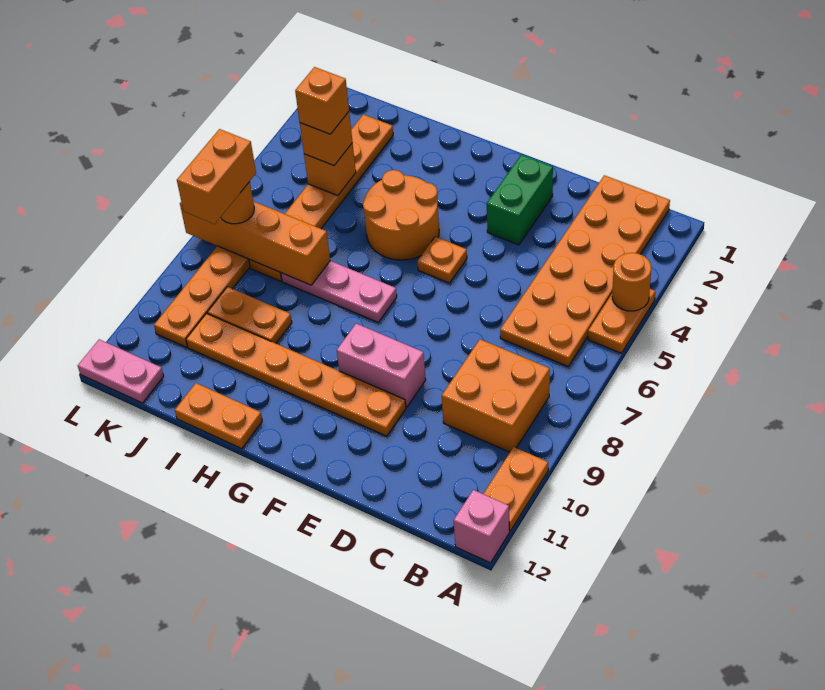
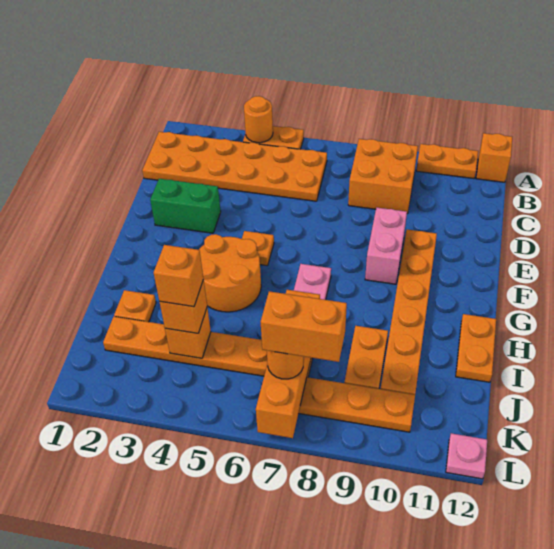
pink 1x1 brick [454,490,510,563] -> orange 1x1 brick [476,133,512,182]
none -> orange 1x1 plate [114,290,156,322]
pink 1x2 plate [78,339,164,403] -> pink 1x1 plate [446,433,487,479]

